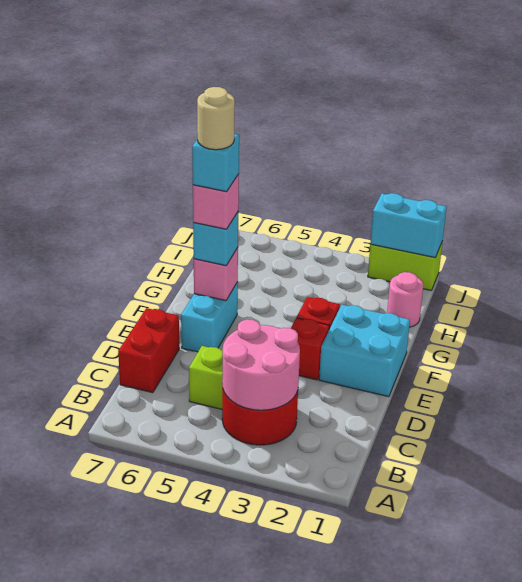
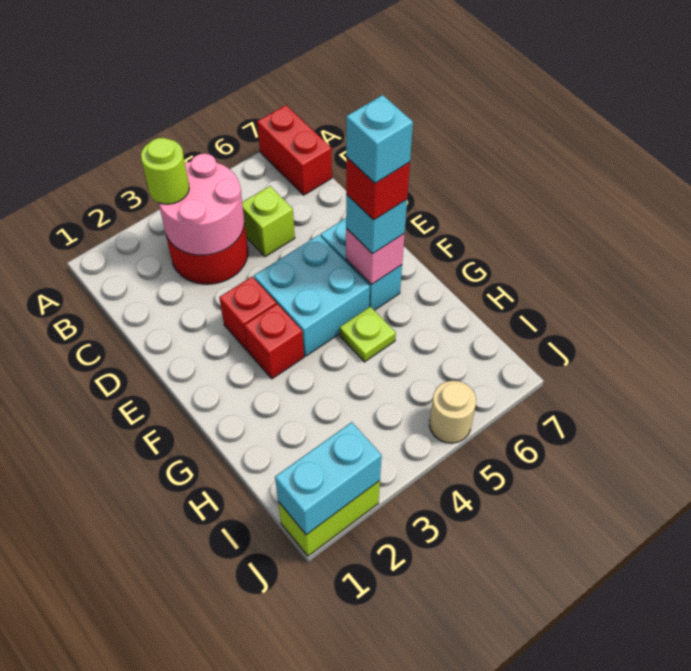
none -> lime 1x1 round brick [141,138,189,204]
red 1x2 brick [118,308,179,393] -> red 1x2 brick moved to [257,105,332,195]
cyan 2x2 brick [319,305,410,397] -> cyan 2x2 brick moved to [254,235,370,356]
pink 1x1 brick [193,174,239,229] -> red 1x1 brick [346,157,410,220]
tan 1x1 round brick [197,87,235,150] -> tan 1x1 round brick moved to [429,381,476,443]
none -> lime 1x1 plate [340,307,396,362]
pink 1x1 round brick [387,272,423,327] -> none

